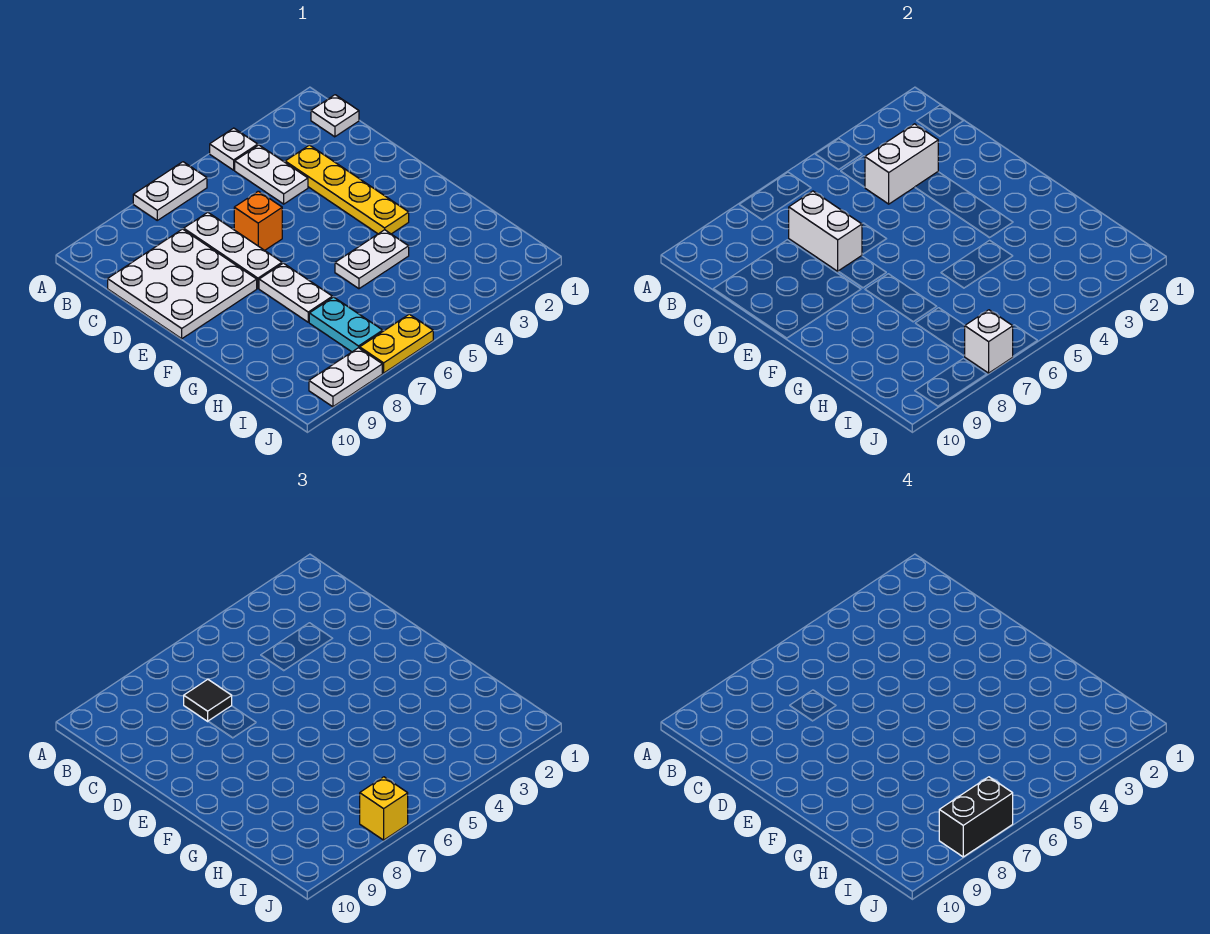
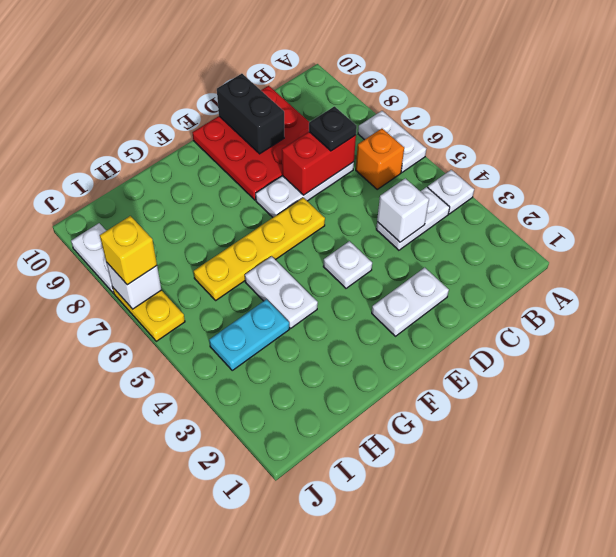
white 1x1 plate [311,95,359,137] -> white 1x1 plate moved to [323,241,372,288]
yellow 1x4 plate [285,145,409,234] -> yellow 1x4 plate moved to [194,198,325,300]
white 1x2 brick [865,124,938,204] -> white 1x1 brick [377,178,429,242]
white 1x2 brick [789,191,862,271] -> red 1x2 brick [282,132,356,195]
black 1x1 tile [184,679,232,721] -> black 1x1 plate [309,106,357,151]
white 3x3 plate [108,229,257,339] -> red 3x3 plate [192,86,309,200]
orange 1x1 brick [234,191,282,250] -> orange 1x1 brick moved to [356,129,404,189]
white 1x2 plate [259,263,332,322] -> white 1x2 plate moved to [372,268,449,336]
cyan 1x2 plate [309,297,383,352] -> cyan 1x2 plate moved to [209,299,289,370]
black 1x2 brick [939,777,1013,857] -> black 1x2 brick moved to [217,74,284,154]

